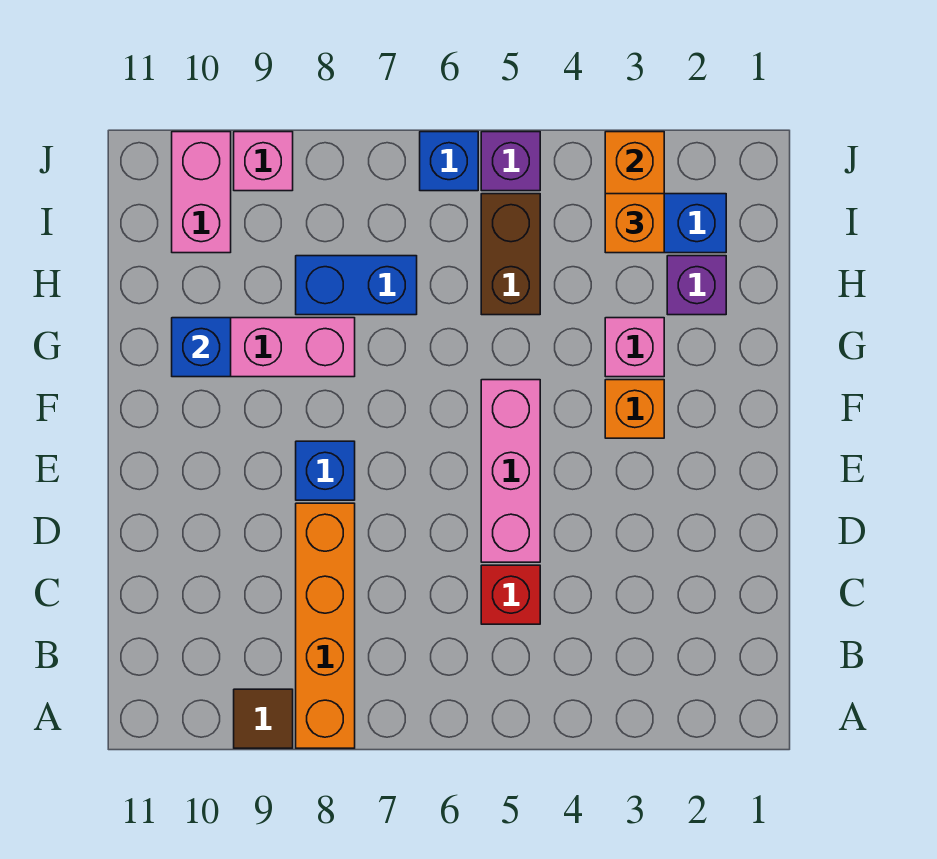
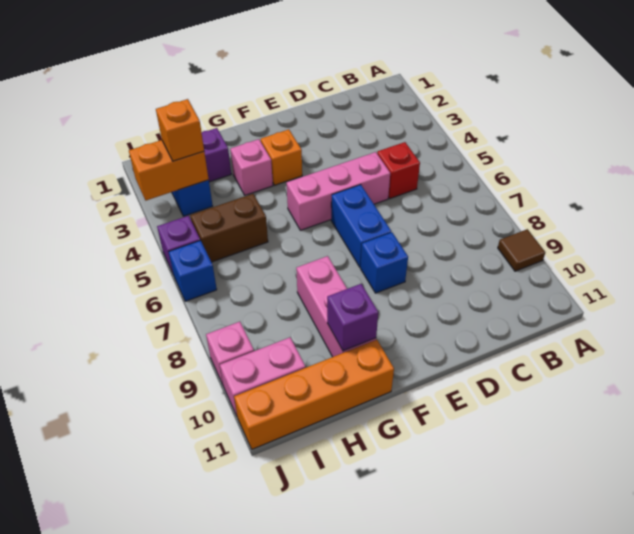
orange 1x4 brick [296,503,355,748] -> orange 1x4 brick moved to [234,340,394,449]
blue 1x1 brick [172,318,231,377] -> purple 1x1 brick [327,284,378,351]
blue 1x2 brick [296,256,417,315] -> blue 1x2 brick moved to [331,185,391,268]

